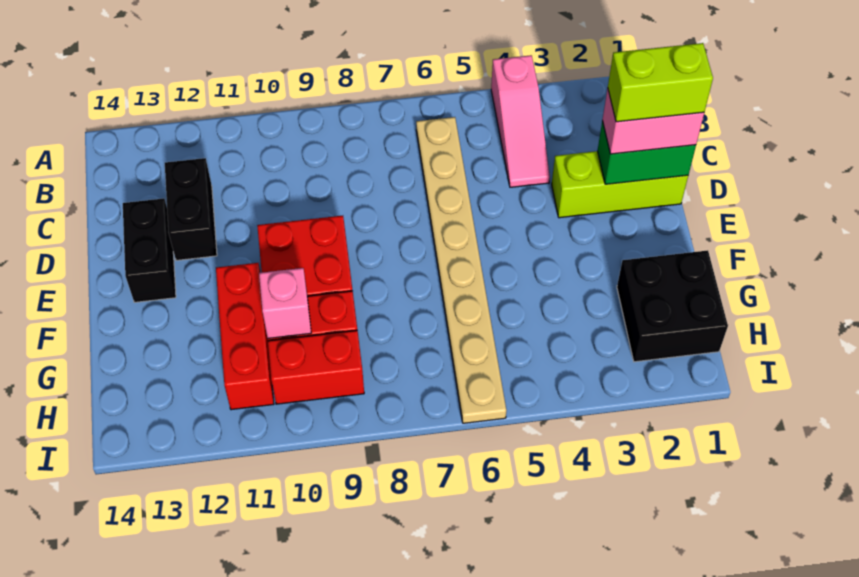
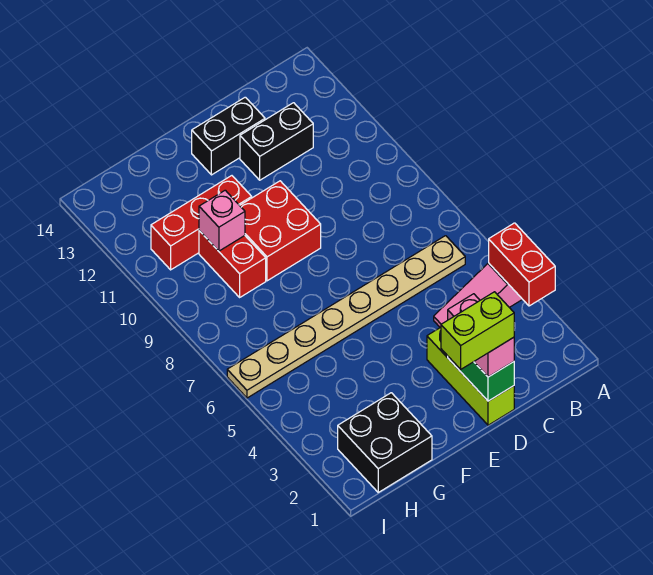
lime 1x2 brick [608,43,713,122] -> lime 1x2 brick turned to [441,292,514,369]
red 1x2 brick [268,330,364,404] -> red 1x2 brick moved to [489,223,555,306]

